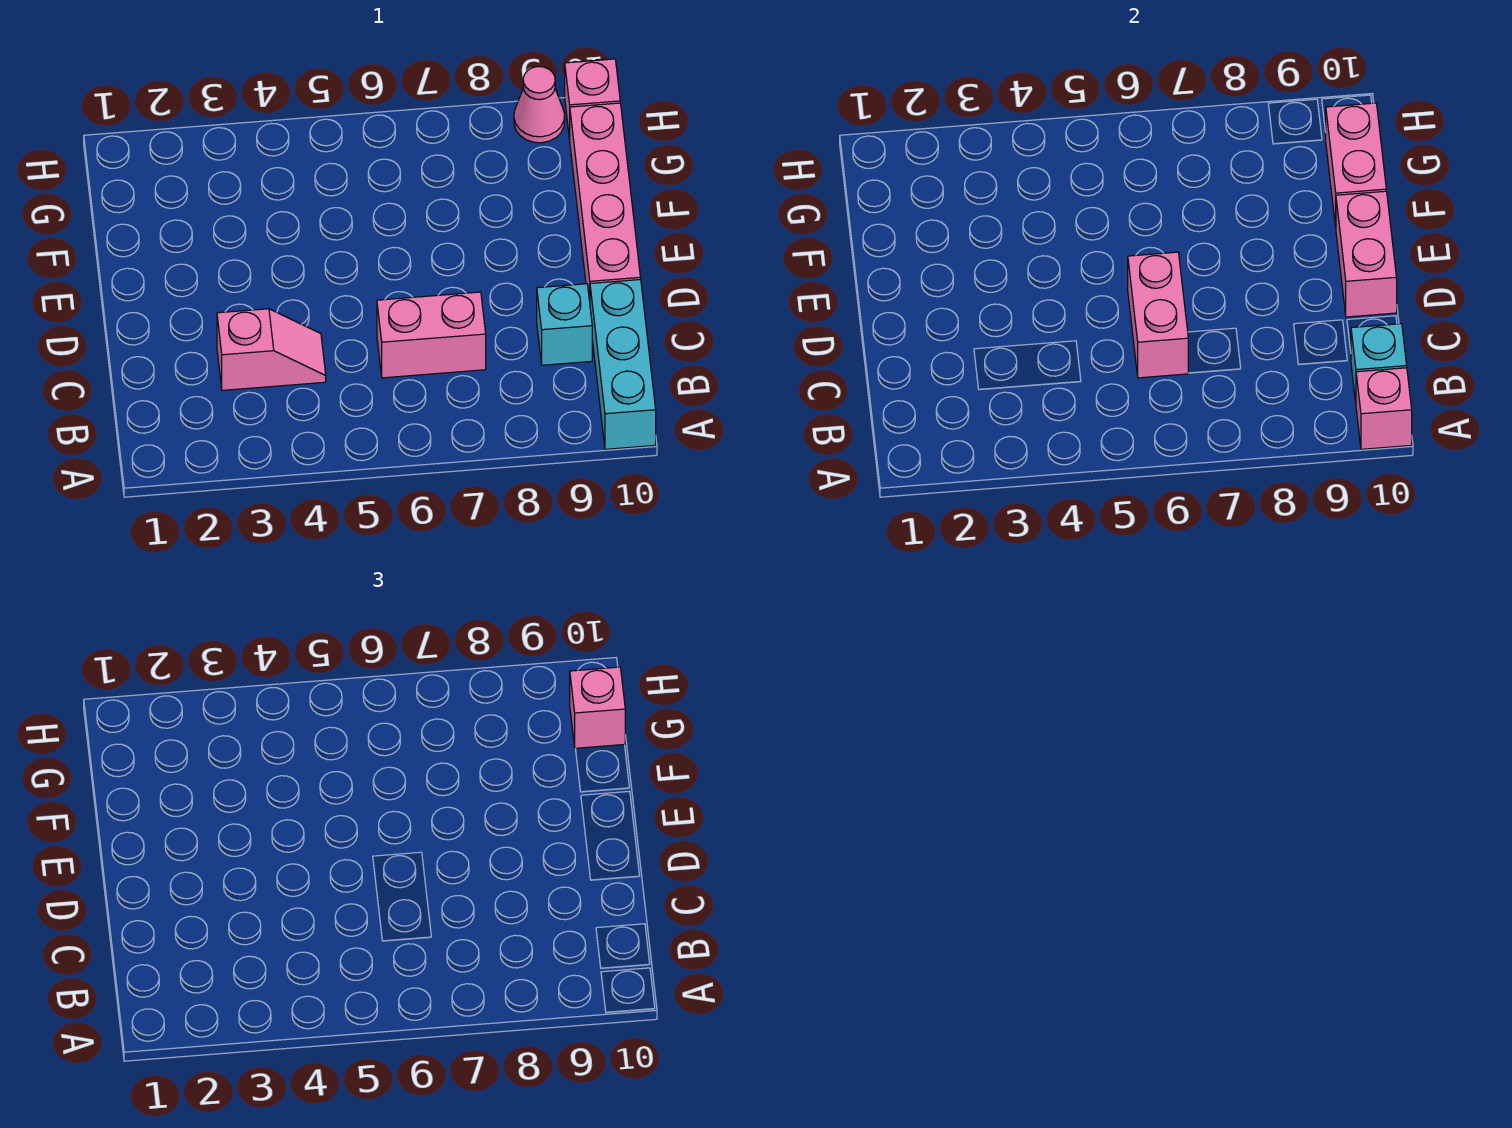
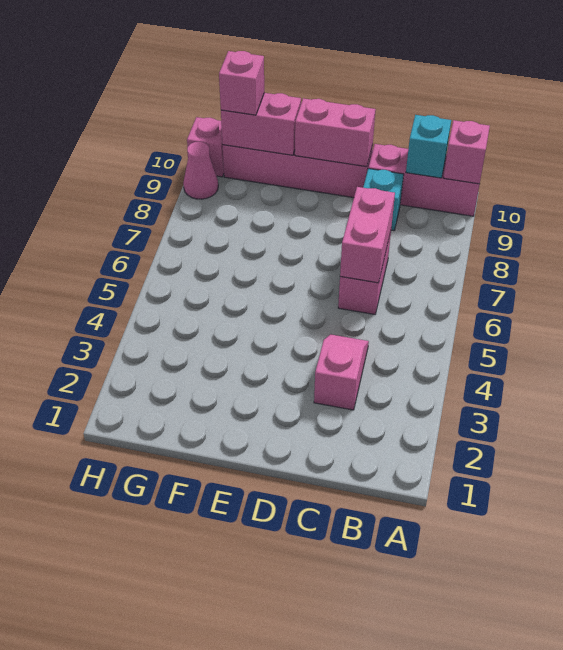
cyan 1x3 brick [590,280,656,449] -> pink 1x3 brick [368,144,479,216]
pink 1x2 brick [1128,252,1188,378] -> pink 1x2 brick turned to [340,187,395,283]

